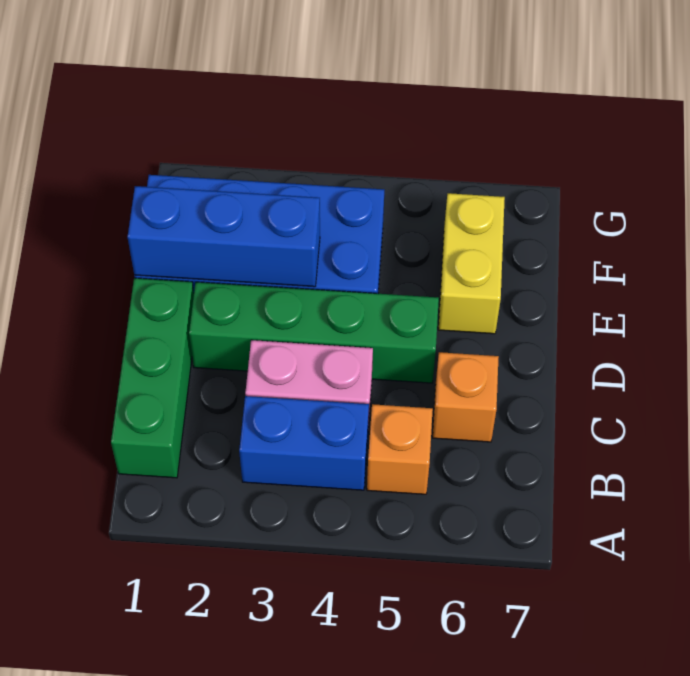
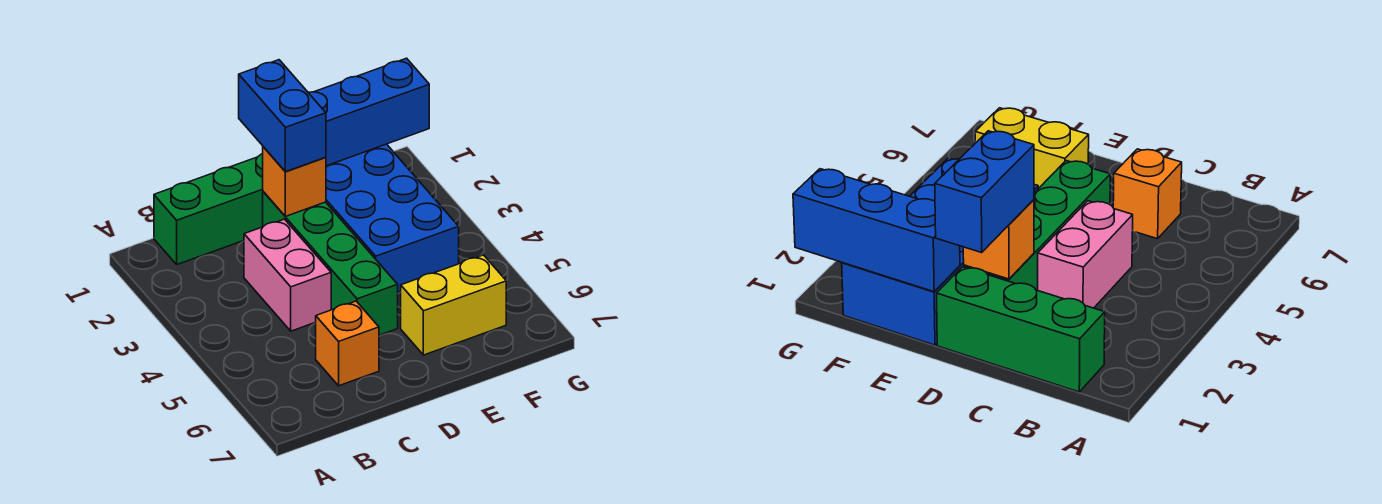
blue 1x2 brick [239,396,369,490] -> blue 1x2 brick moved to [239,60,326,172]
orange 1x1 brick [367,404,433,494] -> orange 1x1 brick moved to [263,147,326,216]
blue 1x3 brick [128,186,320,287] -> blue 1x3 brick turned to [308,58,429,166]

